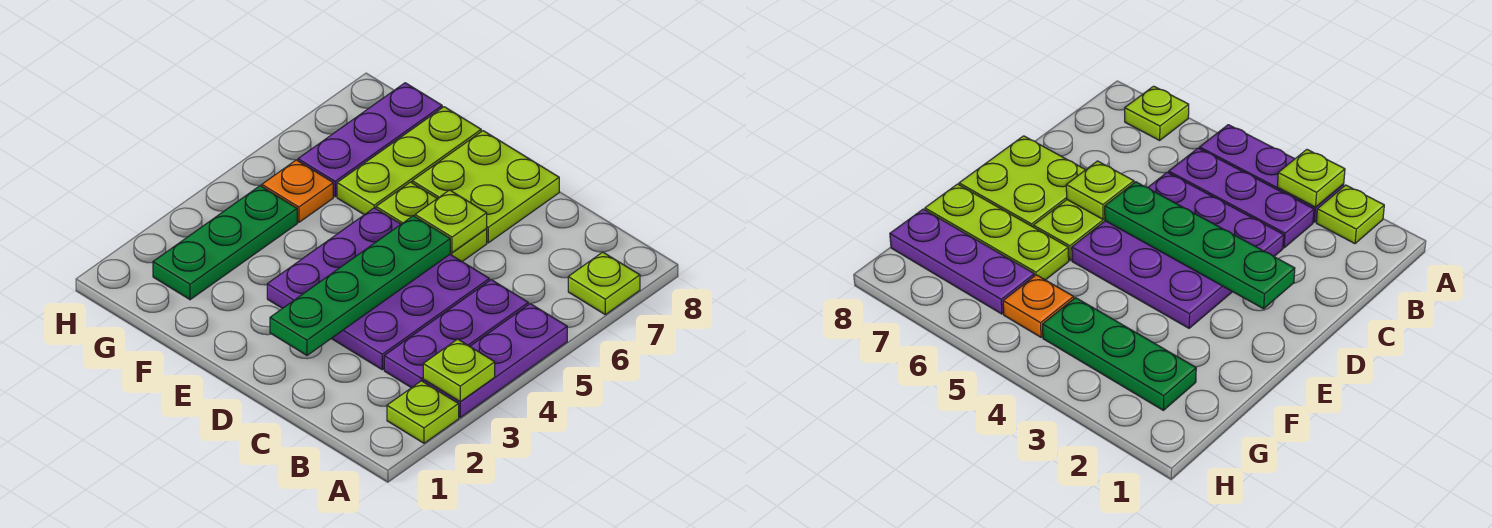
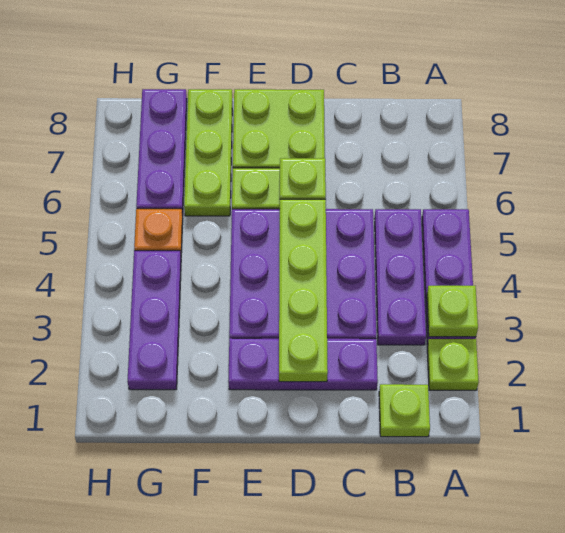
lime 1x1 plate [568,252,640,315] -> lime 1x1 plate moved to [379,384,430,437]
none -> purple 1x3 plate [228,338,378,390]
green 1x4 plate [270,216,450,355] -> lime 1x4 plate [279,199,328,382]
green 1x3 plate [153,186,297,300] -> purple 1x3 plate [127,251,181,390]

